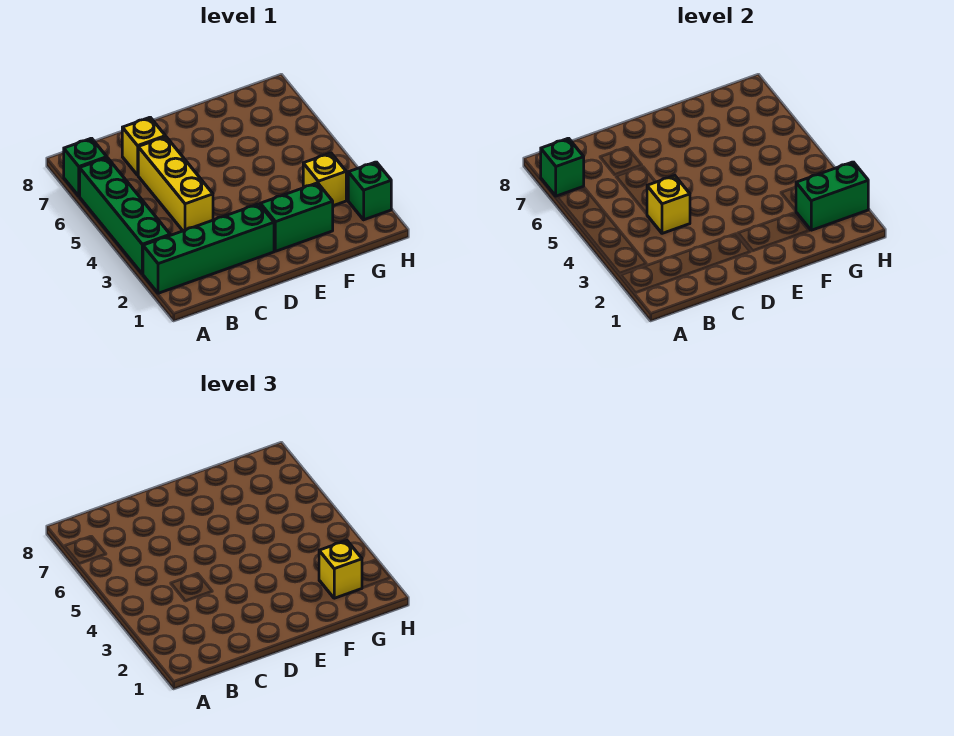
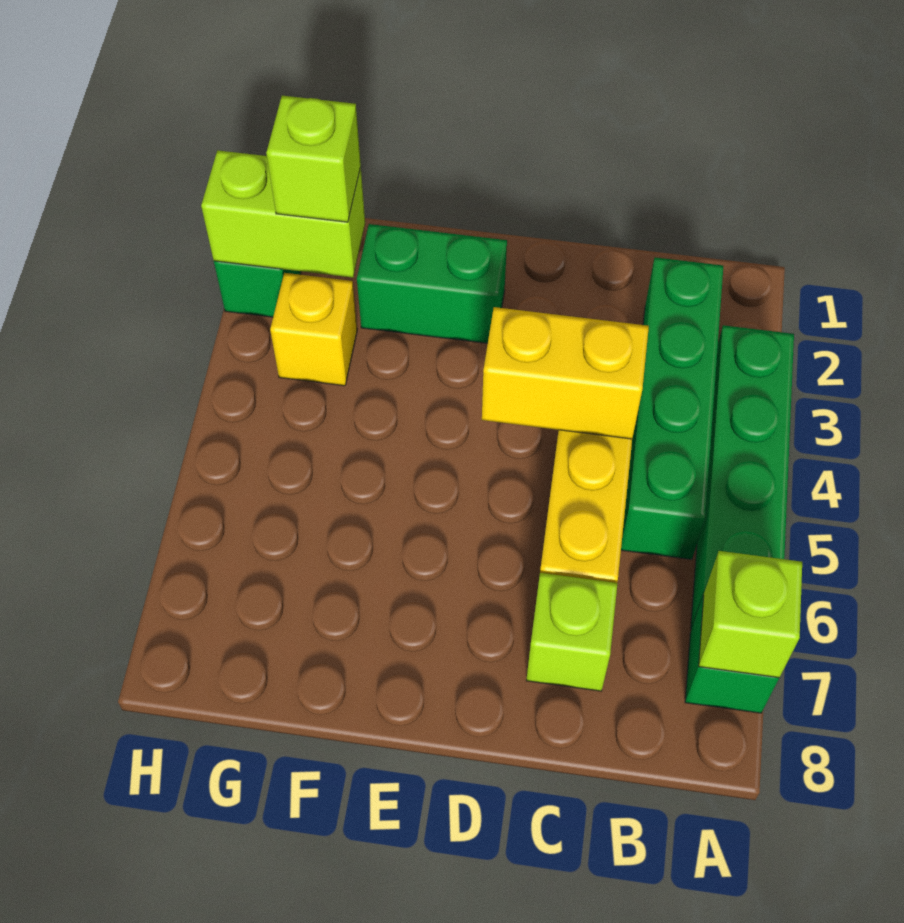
green 1x4 brick [143,204,274,293] -> green 1x4 brick turned to [621,257,723,560]
green 1x1 brick [540,138,584,196] -> lime 1x1 brick [699,551,802,678]
yellow 1x1 brick [647,176,690,233] -> yellow 1x2 brick [482,307,649,439]
yellow 1x1 brick [122,117,165,175] -> lime 1x1 brick [526,573,617,691]
green 1x2 brick [796,162,868,230] -> lime 1x2 brick [201,150,365,278]
yellow 1x1 brick [319,541,362,598] -> lime 1x1 brick [266,96,361,222]

